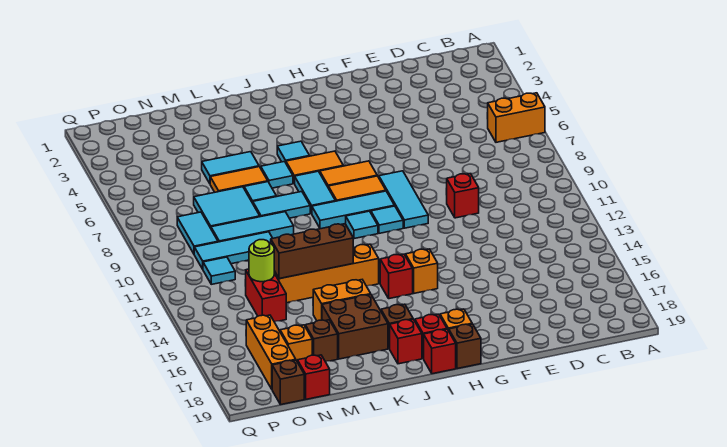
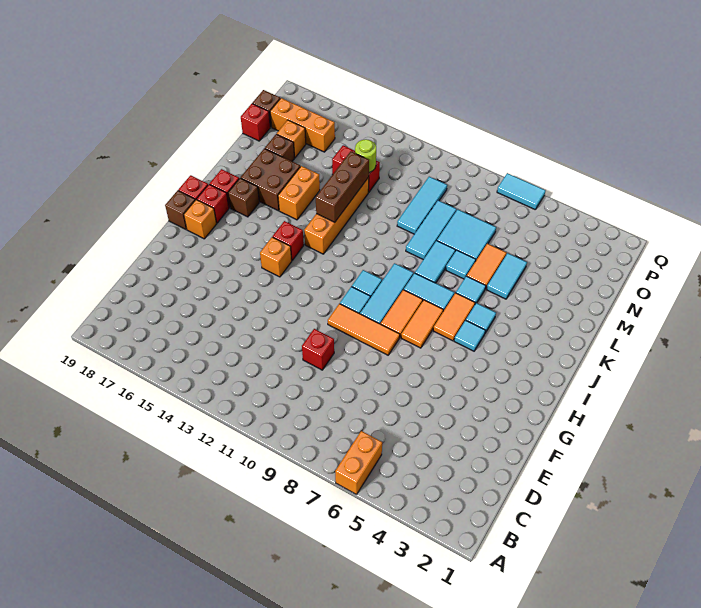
cyan 1x3 tile [379,171,428,228] -> orange 1x3 tile [328,304,400,355]
cyan 1x2 tile [177,212,218,254] -> cyan 1x2 tile moved to [497,173,546,210]
cyan 1x1 tile [203,257,235,284] -> cyan 1x1 tile moved to [454,320,485,351]

